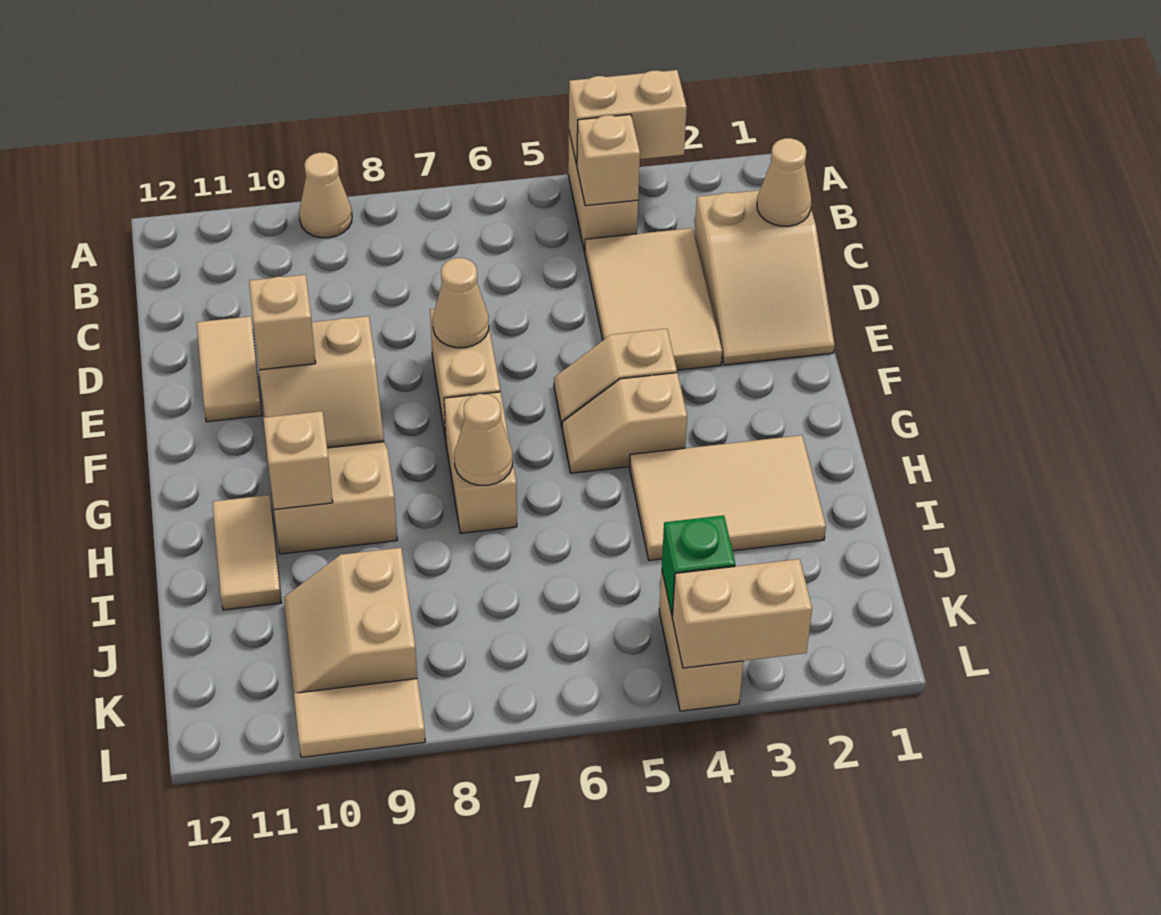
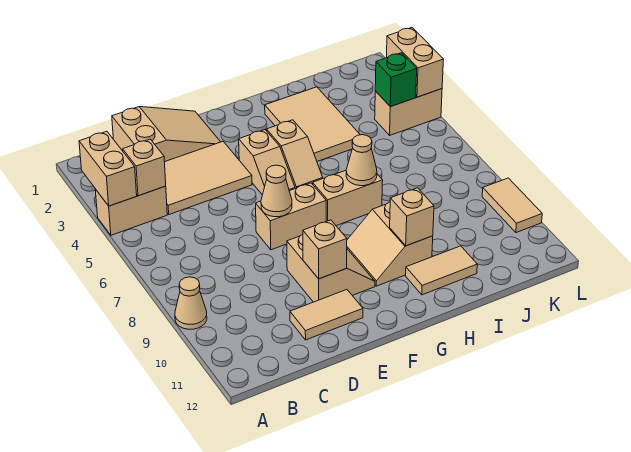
tan 1x1 cone [757,138,811,226] -> none
tan 2x2 slope [284,548,417,693] -> none

